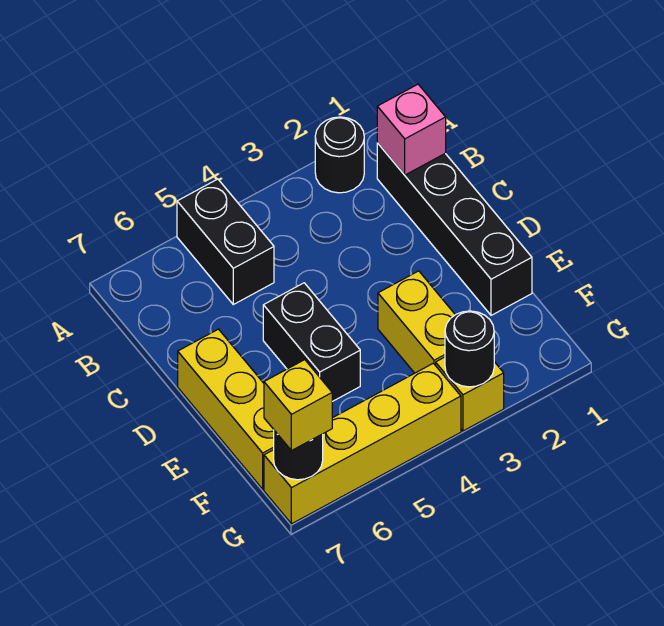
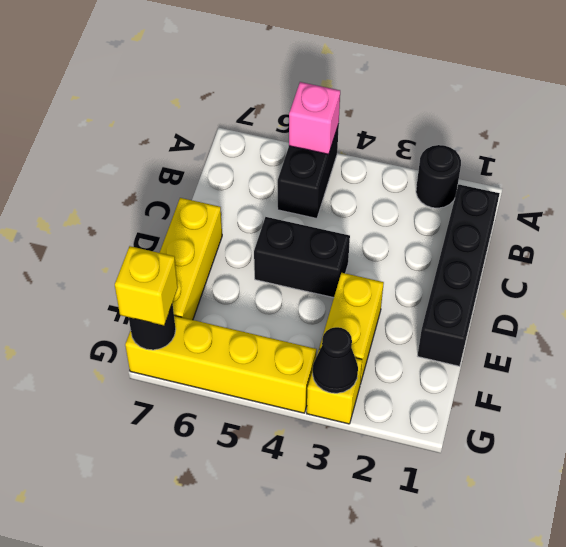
pink 1x1 brick [377,84,446,175] -> pink 1x1 brick moved to [289,82,340,154]
black 1x2 brick [263,283,360,402] -> black 1x2 brick turned to [254,217,350,298]
black 1x1 round brick [445,311,494,387] -> black 1x1 cone [313,327,358,393]

